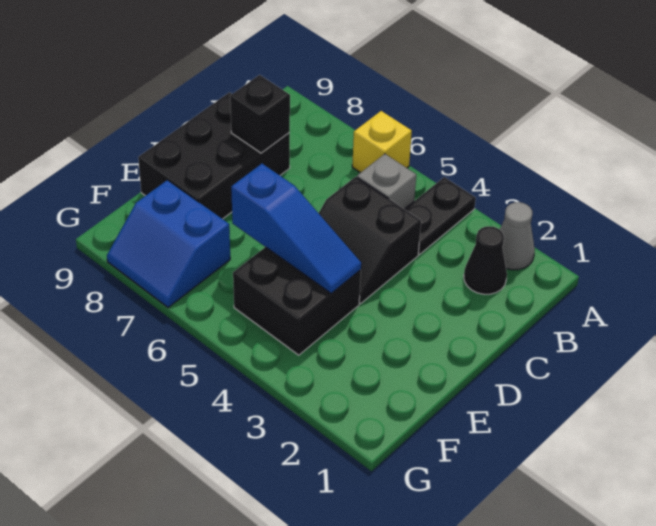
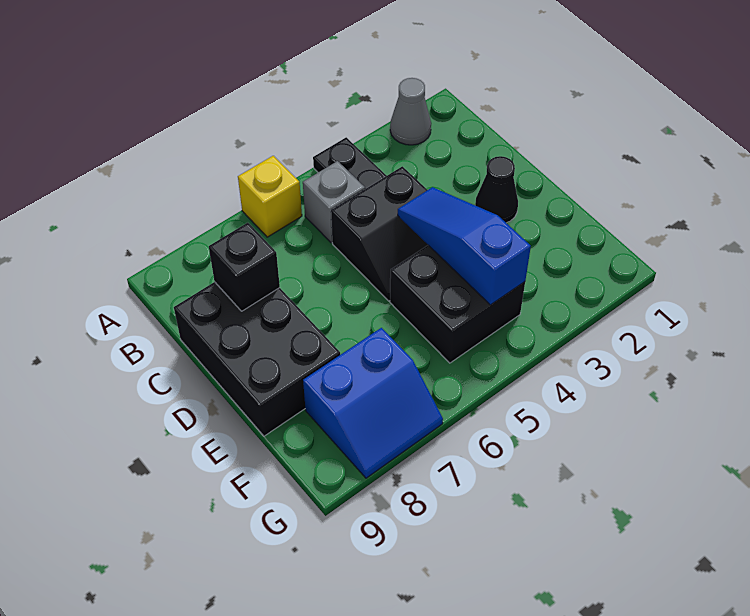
black 1x1 cone [464,226,507,294] -> black 1x1 cone moved to [475,156,518,223]
blue 1x3 slope [231,164,361,294] -> blue 1x3 slope turned to [398,187,531,305]

